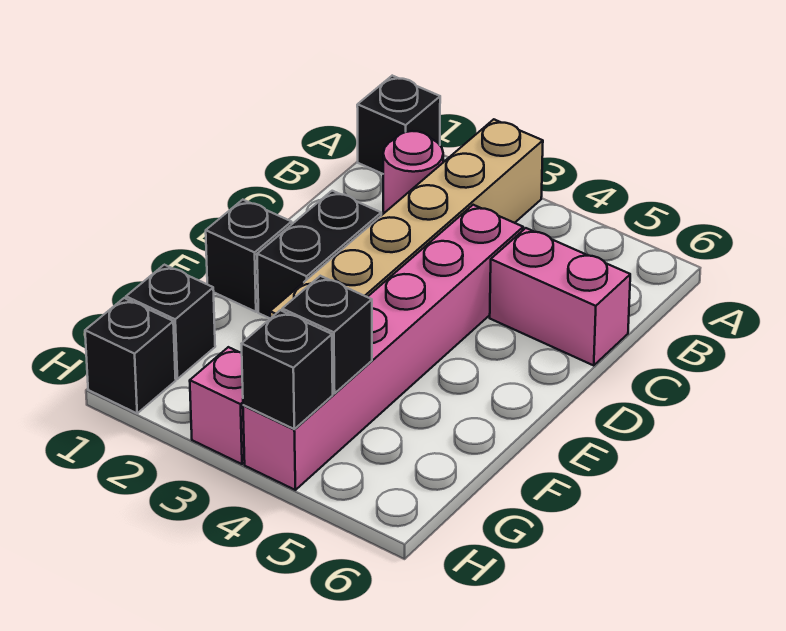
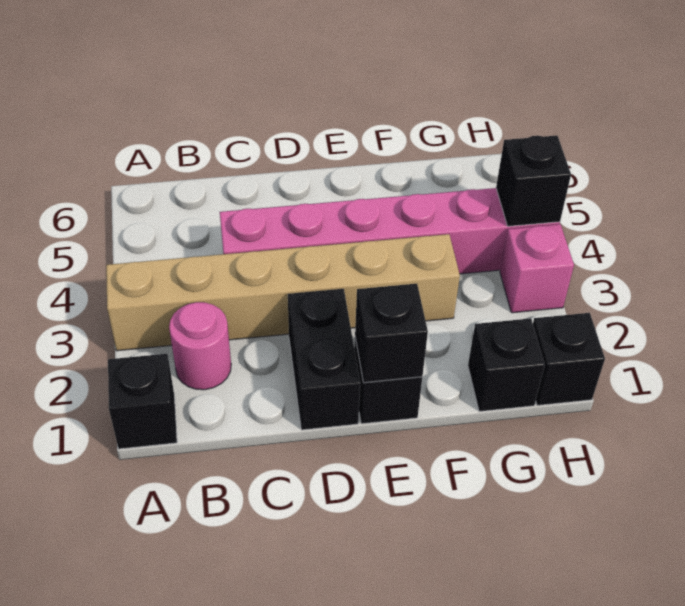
pink 1x2 brick [490,228,630,365] -> none
black 1x2 brick [257,191,381,318] -> black 1x2 brick turned to [288,289,360,430]
black 1x1 brick [282,276,372,394] -> black 1x1 brick moved to [355,284,428,383]

